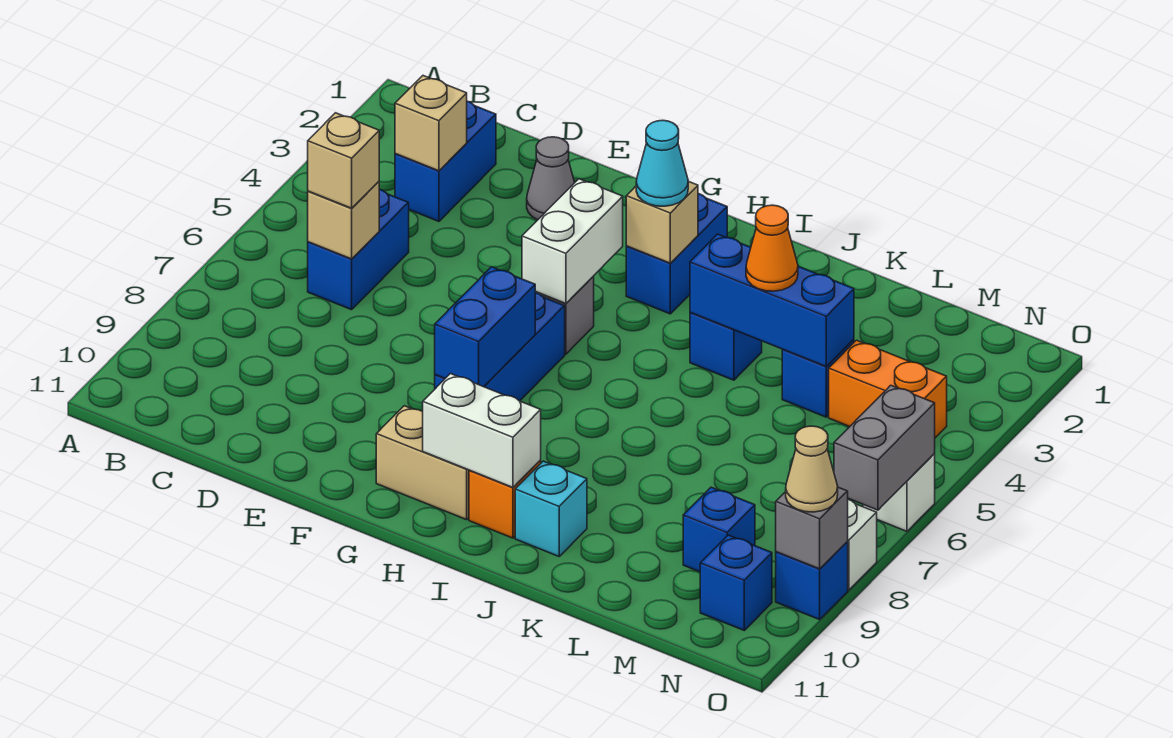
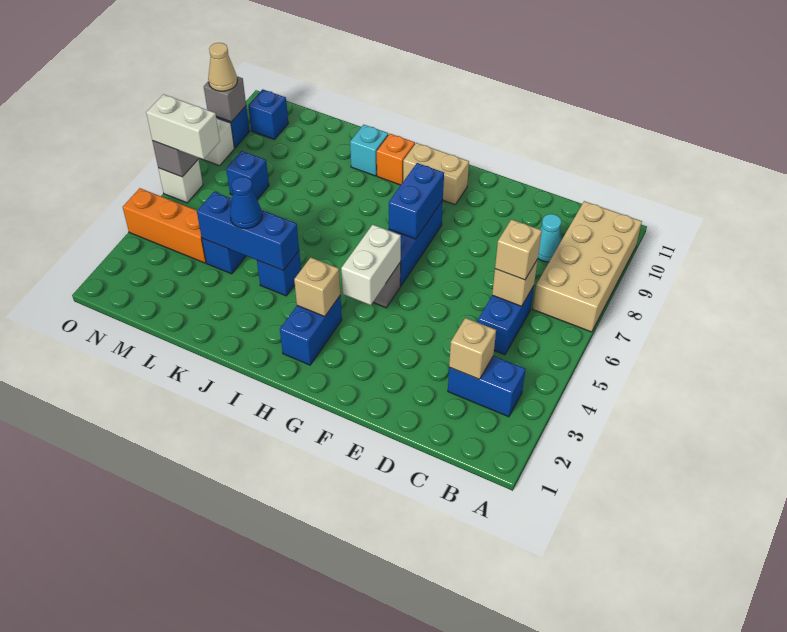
none -> tan 2x4 brick [533,201,642,332]
blue 1x2 brick [395,101,496,221] -> blue 1x2 brick turned to [448,356,525,417]
grey 1x1 cone [527,137,575,220] -> none
cyan 1x1 cone [636,120,688,206] -> cyan 1x1 cone moved to [538,214,562,262]
white 1x2 brick [423,374,541,487] -> white 1x2 brick moved to [146,94,220,160]
orange 1x1 cone [746,205,798,291] -> blue 1x1 cone [230,177,262,228]
orange 1x2 brick [829,340,947,438] -> orange 1x3 brick [123,188,206,263]
blue 1x1 brick [683,487,755,572] -> blue 1x1 brick moved to [226,151,269,200]

